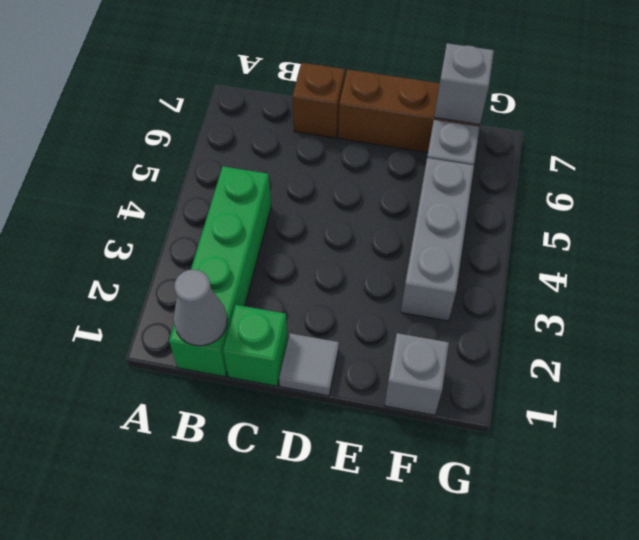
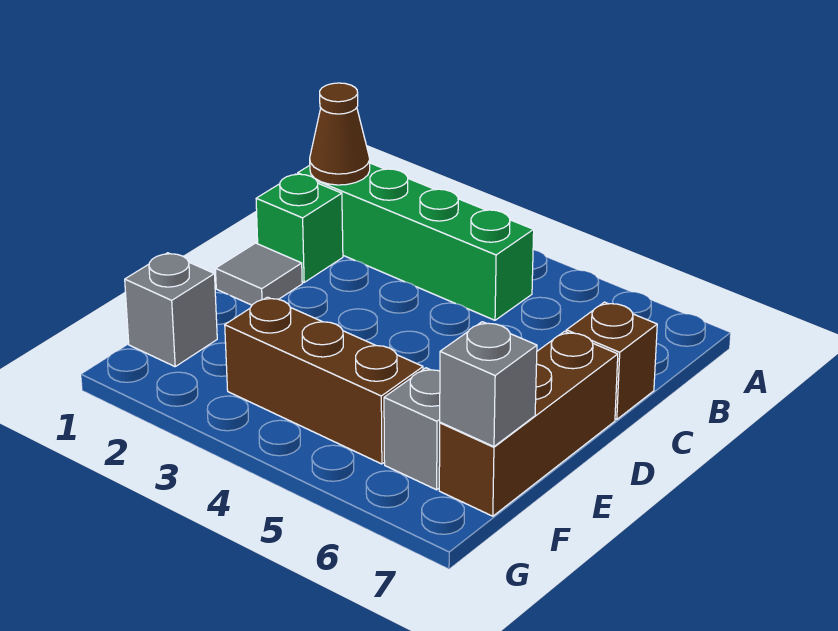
grey 1x1 cone [174,269,227,346] -> brown 1x1 cone [310,83,370,185]
grey 1x3 brick [401,158,474,321] -> brown 1x3 brick [225,297,423,464]

